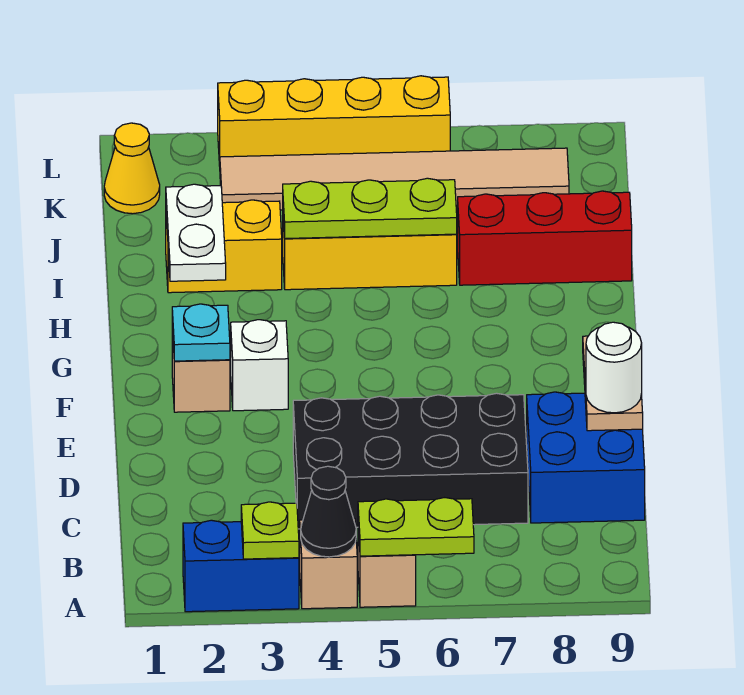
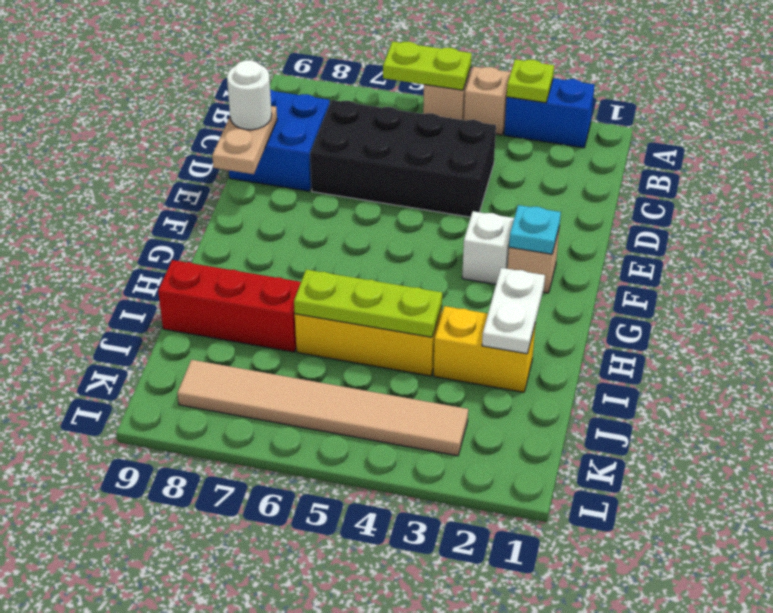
black 1x1 cone [301,466,356,557] -> none
yellow 1x1 cone [104,123,160,214] -> none
yellow 1x4 brick [218,76,450,166] -> none

